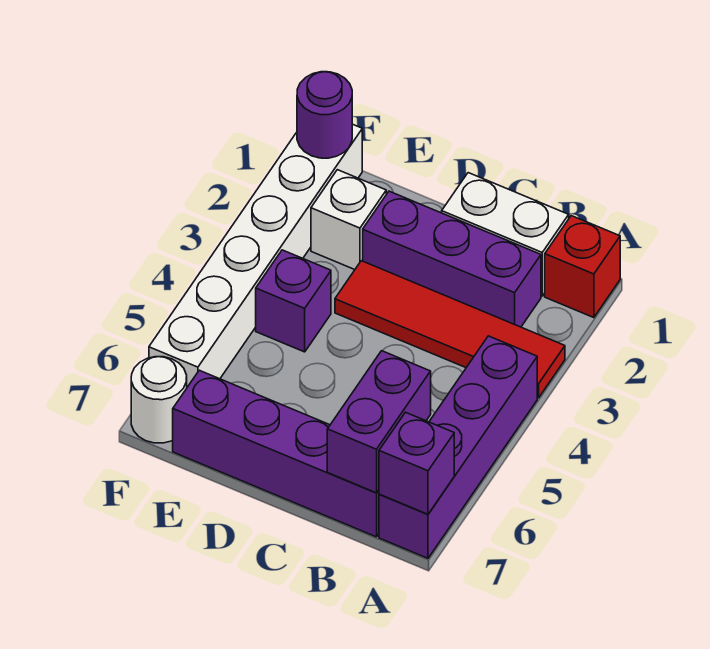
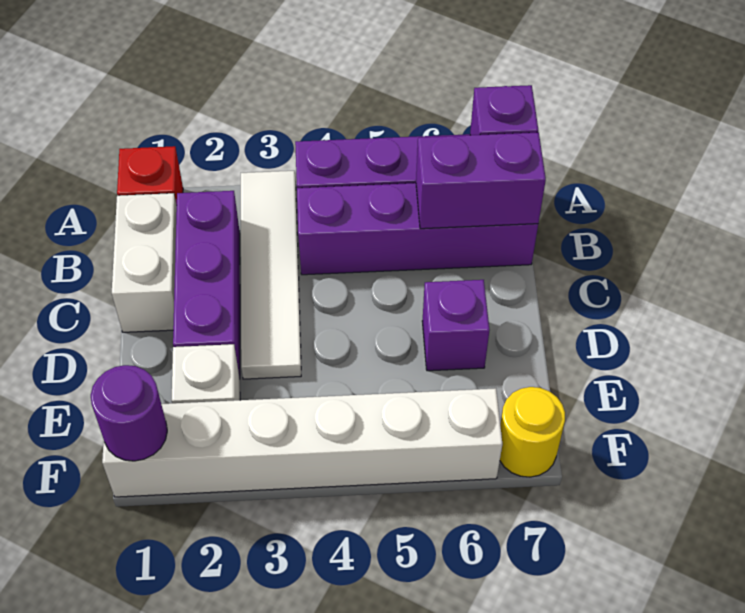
red 1x4 tile [335,261,565,398] -> white 1x4 tile [241,171,301,379]
purple 1x4 brick [173,370,379,537] -> purple 1x4 brick turned to [297,183,538,275]
purple 1x1 brick [256,250,331,352] -> purple 1x1 brick moved to [422,280,490,371]
white 1x1 round brick [131,357,187,443] -> yellow 1x1 round brick [500,387,565,477]

